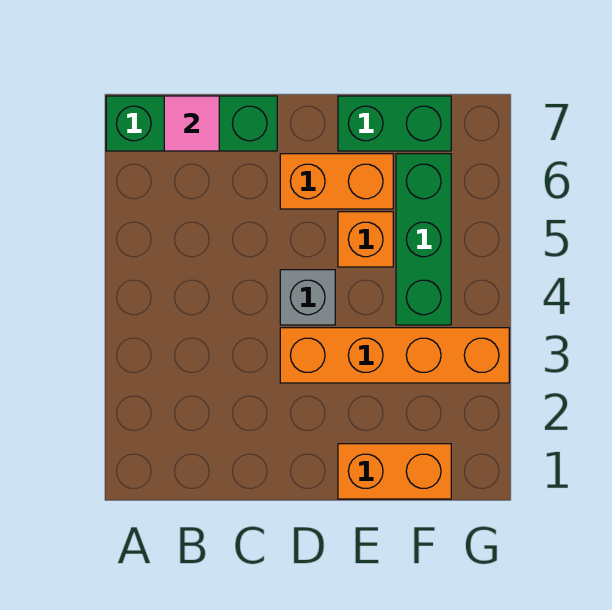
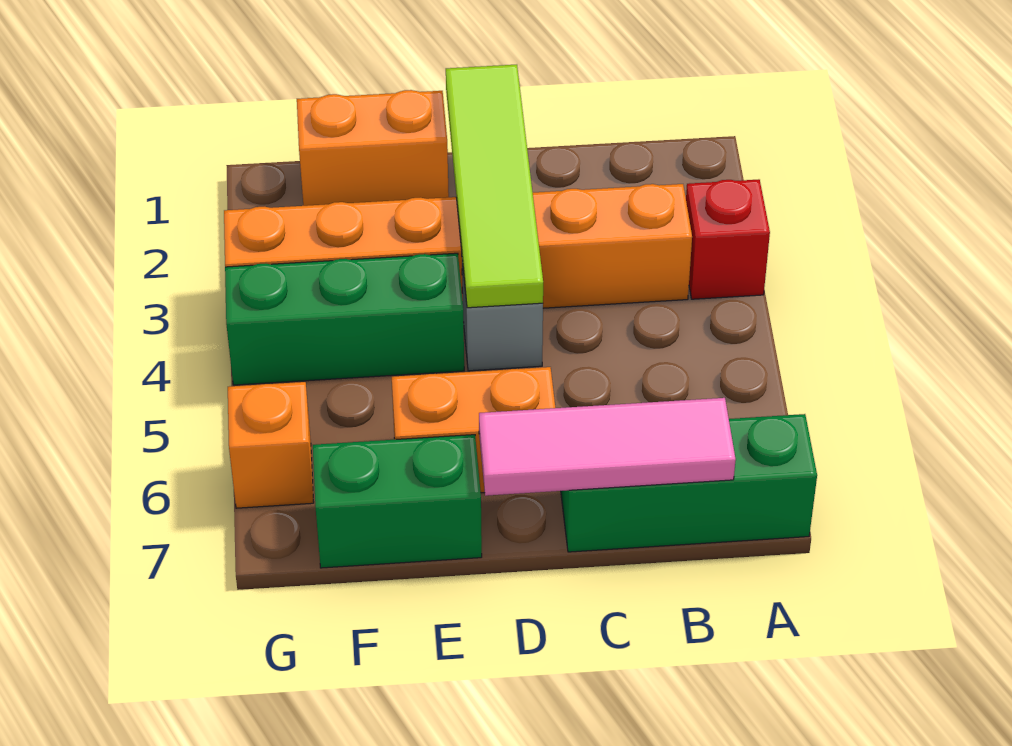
none -> red 1x1 brick [686,179,770,299]
pink 1x1 tile [164,96,219,151] -> pink 1x3 tile [479,398,736,496]
none -> lime 1x4 tile [446,65,543,308]
orange 1x4 brick [280,328,509,383] -> orange 1x6 brick [224,184,692,308]
orange 1x1 brick [338,212,393,267] -> orange 1x1 brick moved to [228,382,314,508]
green 1x3 brick [396,154,451,325] -> green 1x3 brick turned to [225,253,464,385]

